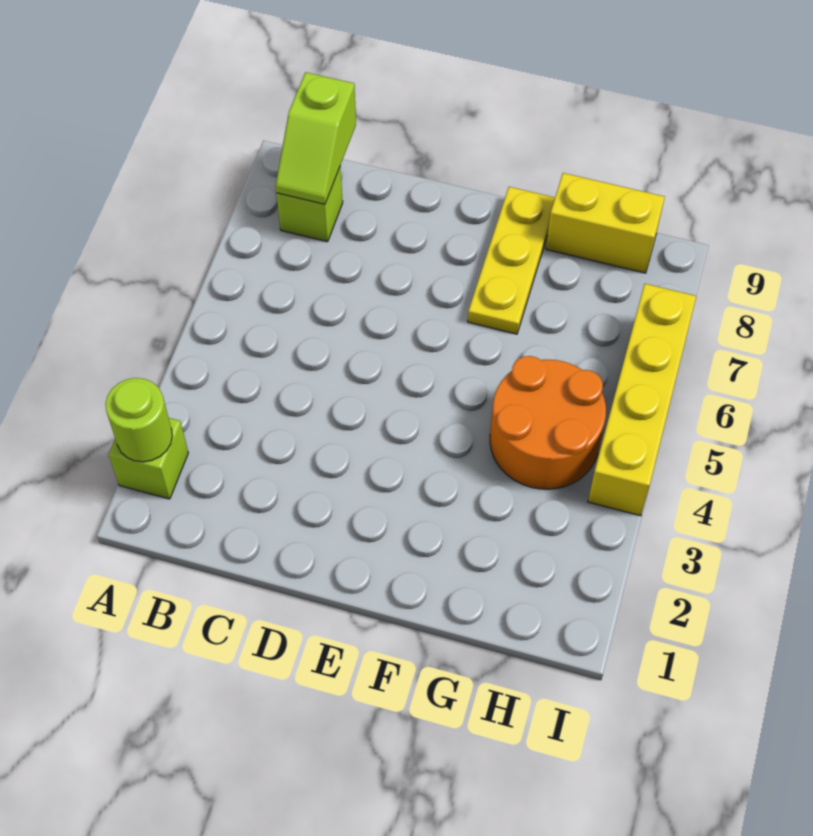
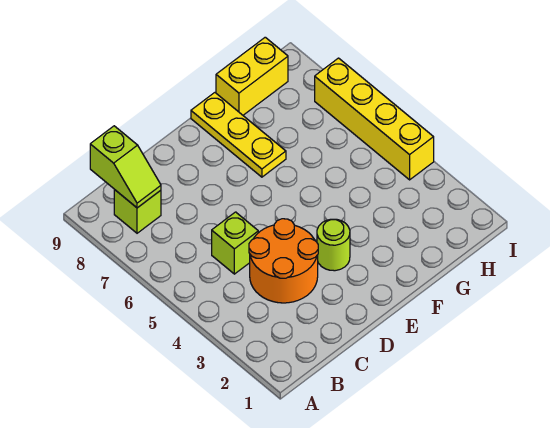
lime 1x1 brick [109,418,188,499] -> lime 1x1 brick moved to [212,212,258,274]
lime 1x1 round brick [105,378,172,462] -> lime 1x1 round brick moved to [317,219,350,271]
orange 2x2 round brick [490,356,606,489] -> orange 2x2 round brick moved to [249,219,318,303]

